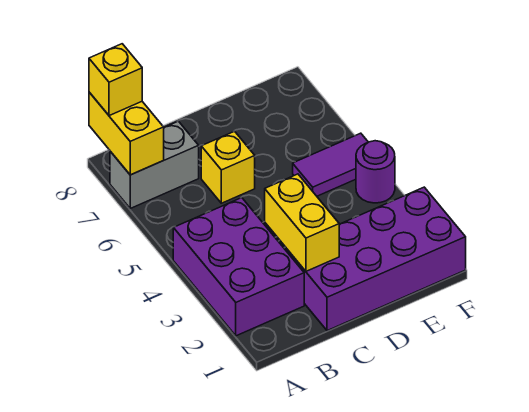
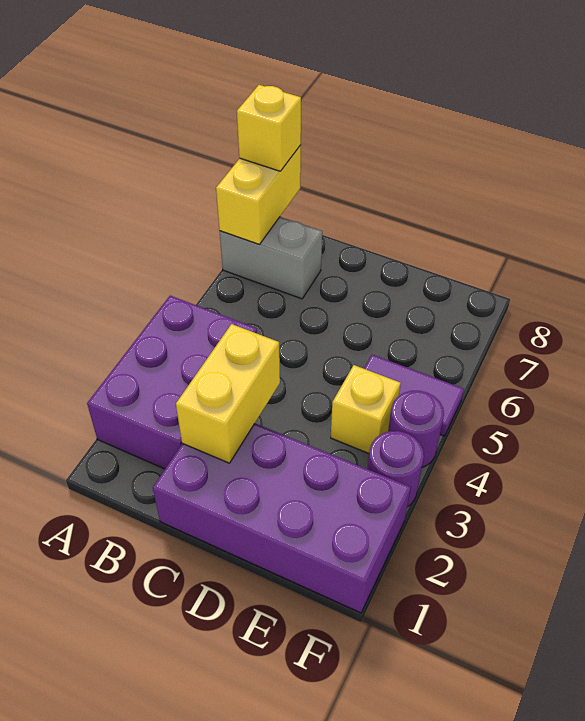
yellow 1x1 brick [201,131,255,203] -> yellow 1x1 brick moved to [331,365,401,453]
none -> purple 1x1 round brick [367,431,424,507]

